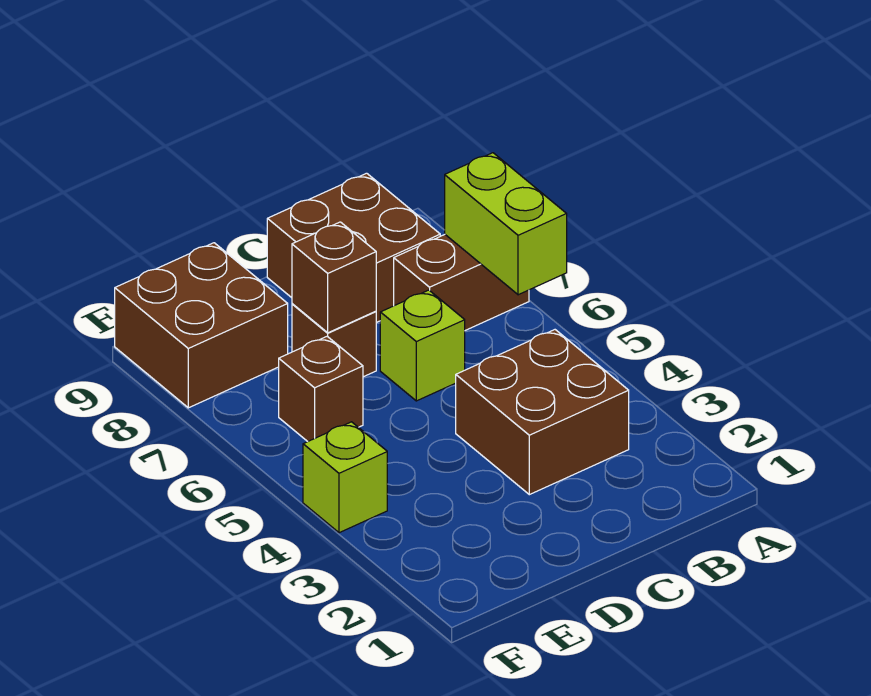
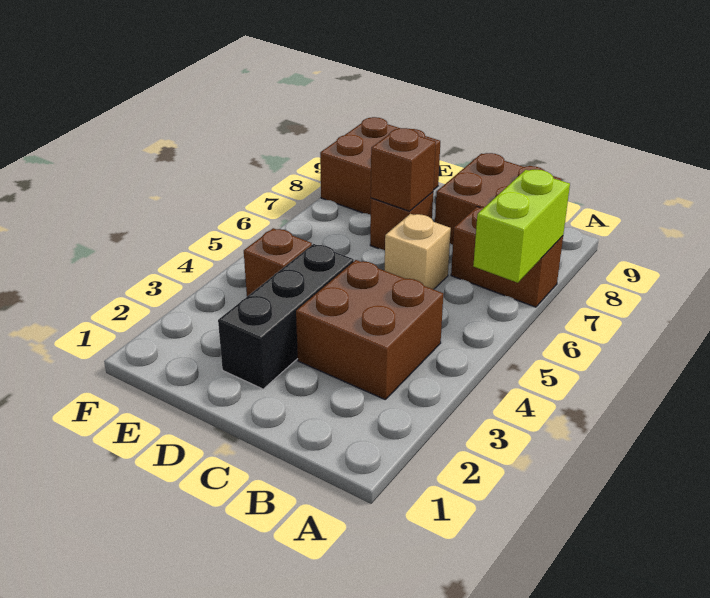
lime 1x1 brick [380,290,465,401] -> tan 1x1 brick [385,214,451,289]
none -> black 1x3 brick [218,244,354,389]
brown 1x1 brick [279,336,363,442] -> brown 1x1 brick moved to [244,228,312,296]
lime 1x1 brick [303,422,387,533] -> none

